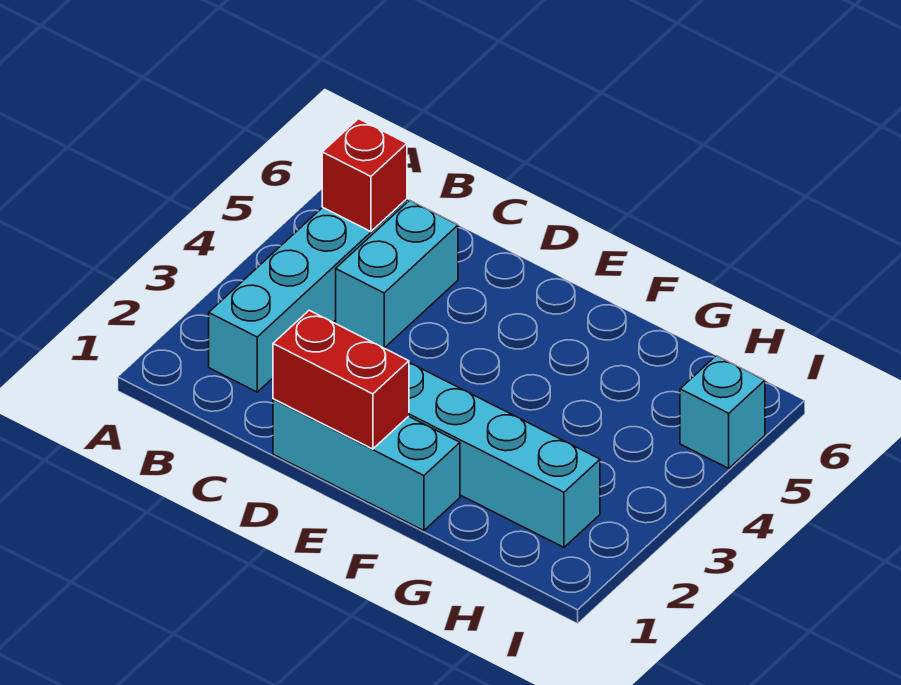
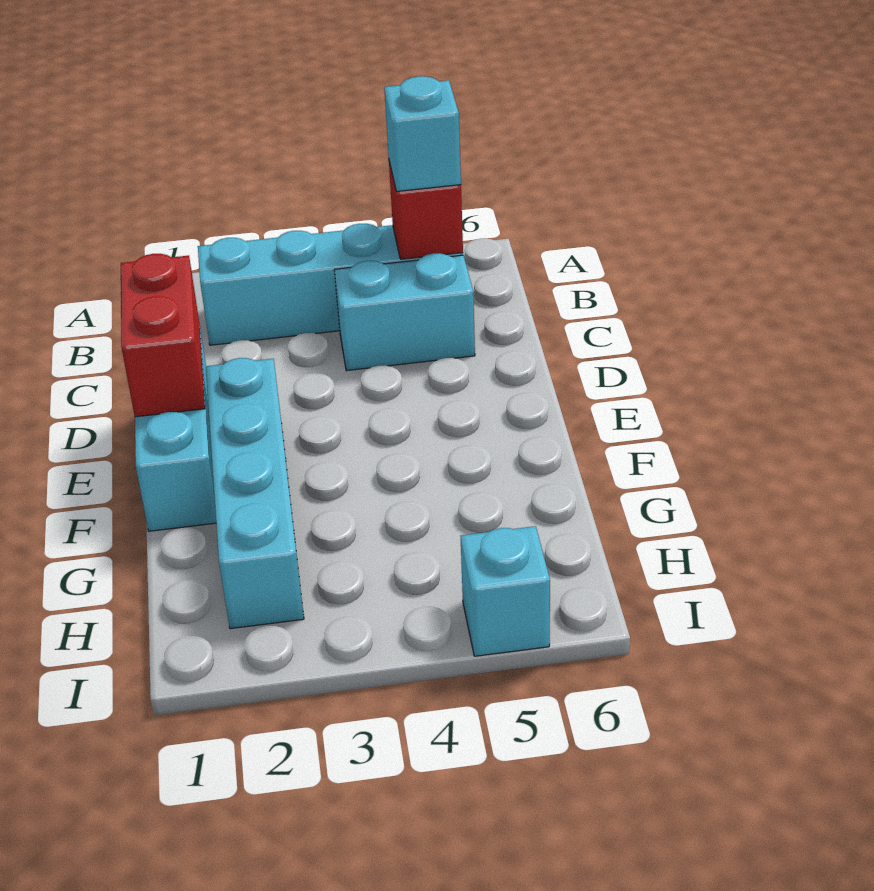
none -> cyan 1x1 brick [384,76,461,191]

